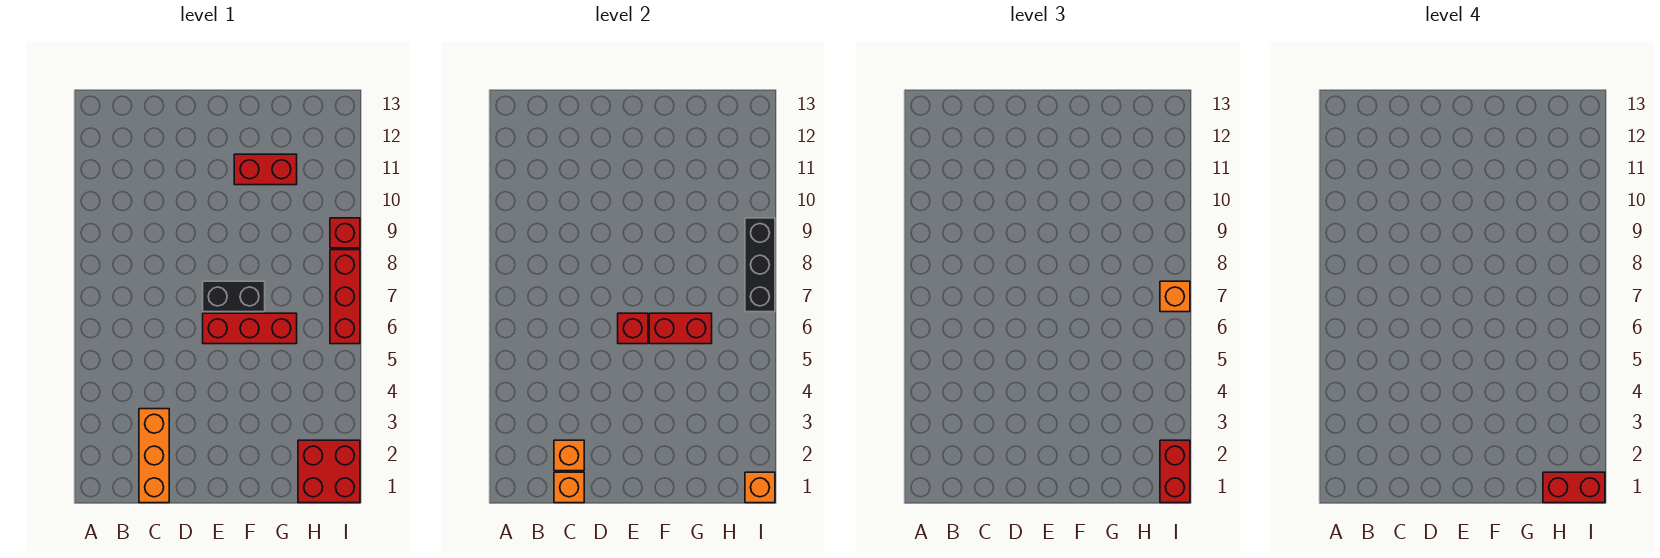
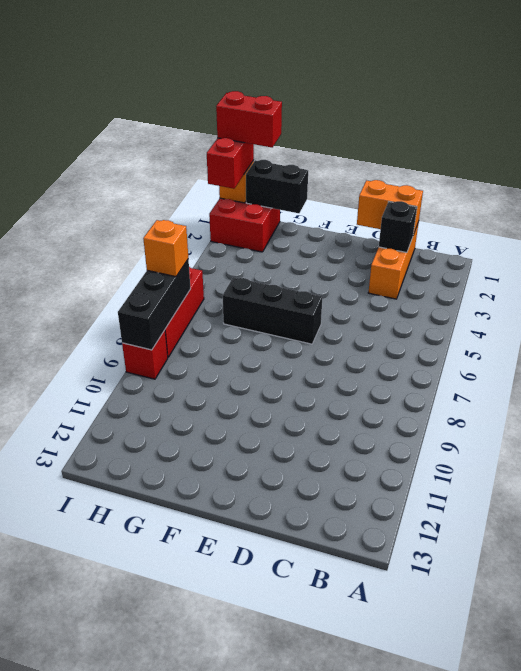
orange 1x1 brick [554,472,584,503] -> orange 1x2 brick [357,180,423,235]
orange 1x1 brick [554,440,584,471] -> black 1x1 brick [379,201,417,253]
red 1x3 brick [203,313,297,344] -> black 1x3 brick [222,277,323,344]
red 1x1 brick [618,313,648,344] -> none
black 1x2 brick [203,281,265,312] -> black 1x2 brick moved to [246,160,308,213]
red 1x2 brick [649,313,712,344] -> none
red 1x2 brick [234,154,297,185] -> none

